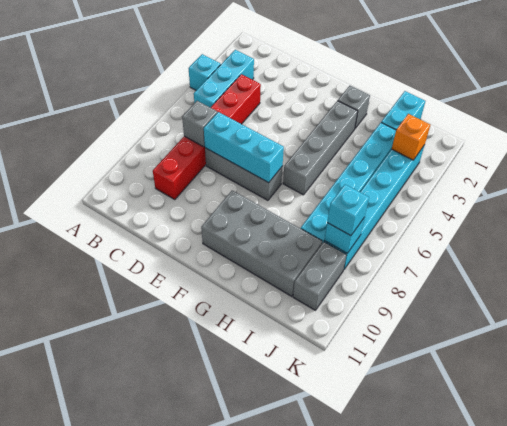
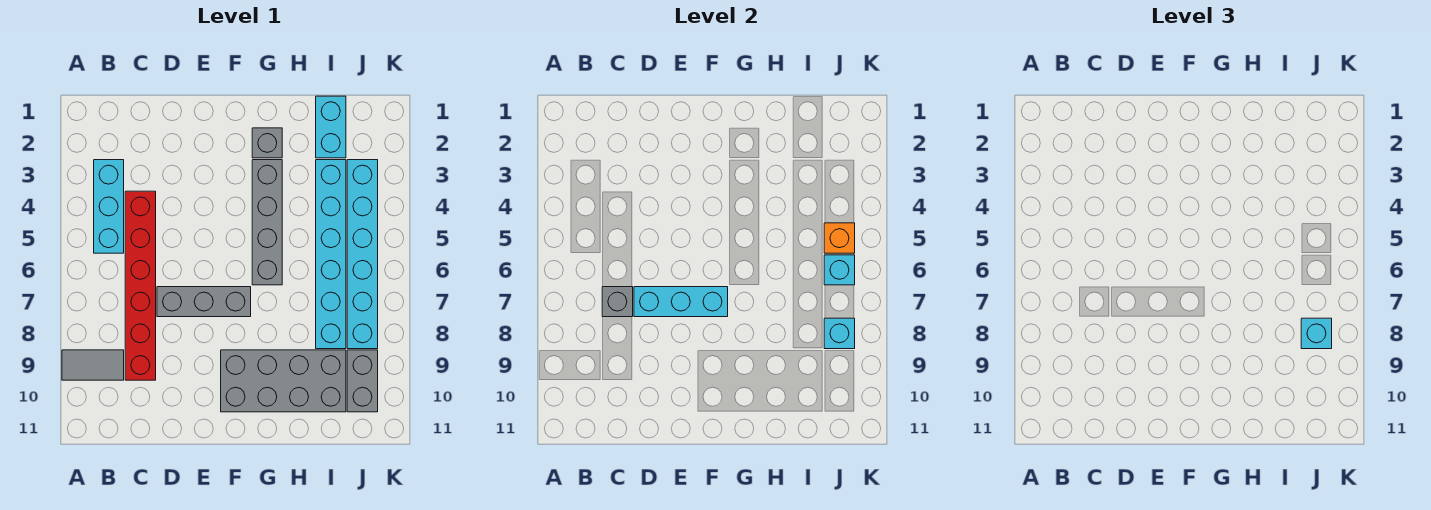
cyan 1x1 brick [189,54,221,90] -> cyan 1x1 brick moved to [824,255,855,285]
none -> grey 1x2 tile [62,350,124,380]
orange 1x1 brick [392,114,430,160] -> orange 1x1 brick moved to [824,223,855,253]

